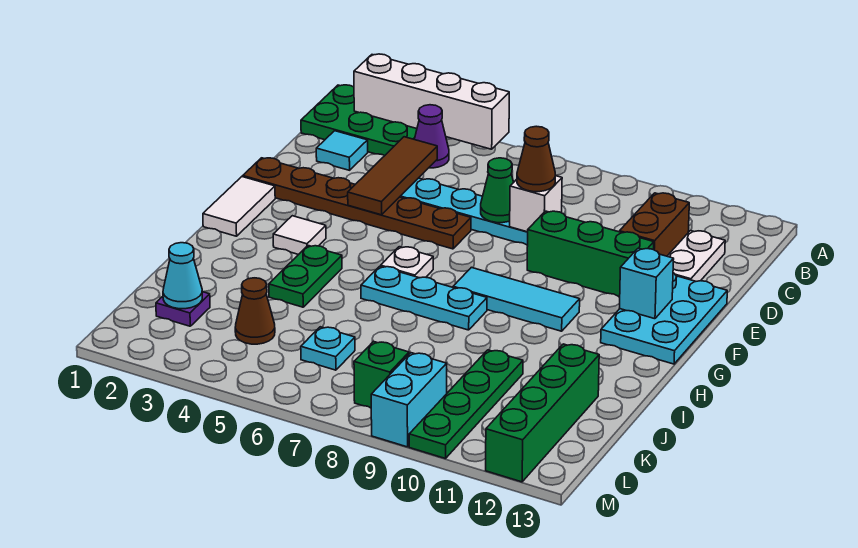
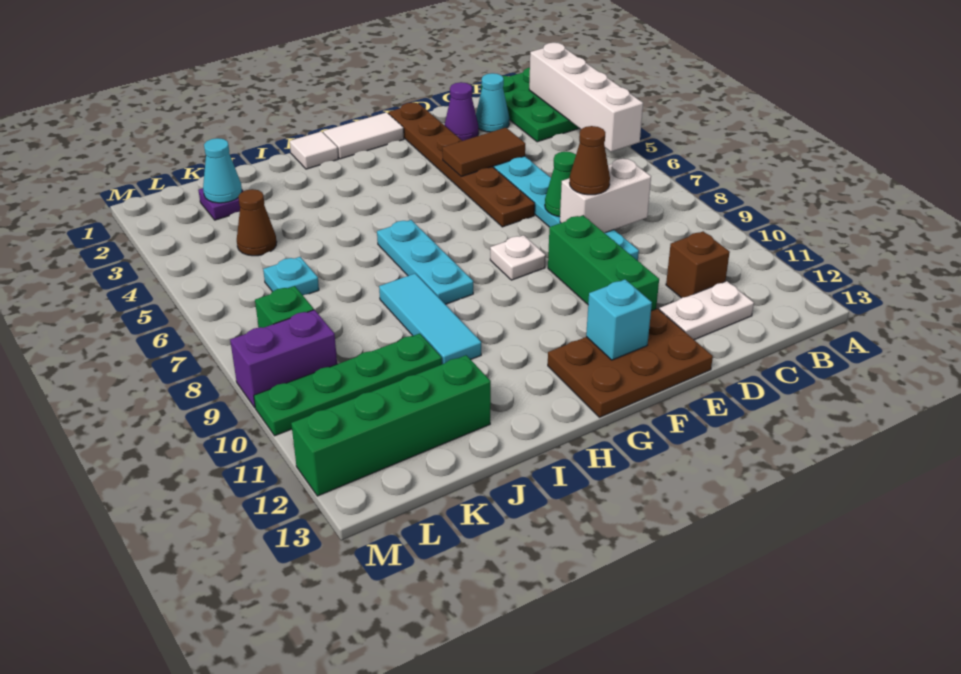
purple 1x1 cone [414,105,449,168] -> purple 1x1 cone moved to [445,82,479,141]
cyan 1x1 tile [316,131,368,170] -> cyan 1x1 cone [476,73,510,132]
brown 1x3 tile [348,137,437,215] -> brown 1x2 tile [442,128,525,176]
brown 1x2 brick [620,193,689,256] -> brown 1x1 brick [666,231,730,298]
white 1x1 brick [510,176,562,232] -> white 1x2 brick [560,159,651,233]
cyan 2x3 plate [601,273,727,364] -> brown 2x3 plate [548,309,713,417]
white 1x1 tile [273,216,326,255] -> white 1x1 tile moved to [290,131,338,169]
white 1x1 plate [381,247,433,278] -> white 1x1 plate moved to [490,235,546,280]
cyan 1x3 tile [453,267,580,331] -> cyan 1x3 tile moved to [379,274,481,364]
green 1x2 plate [269,246,342,307] -> none
cyan 1x2 brick [371,353,447,447] -> purple 1x2 brick [230,310,337,408]

